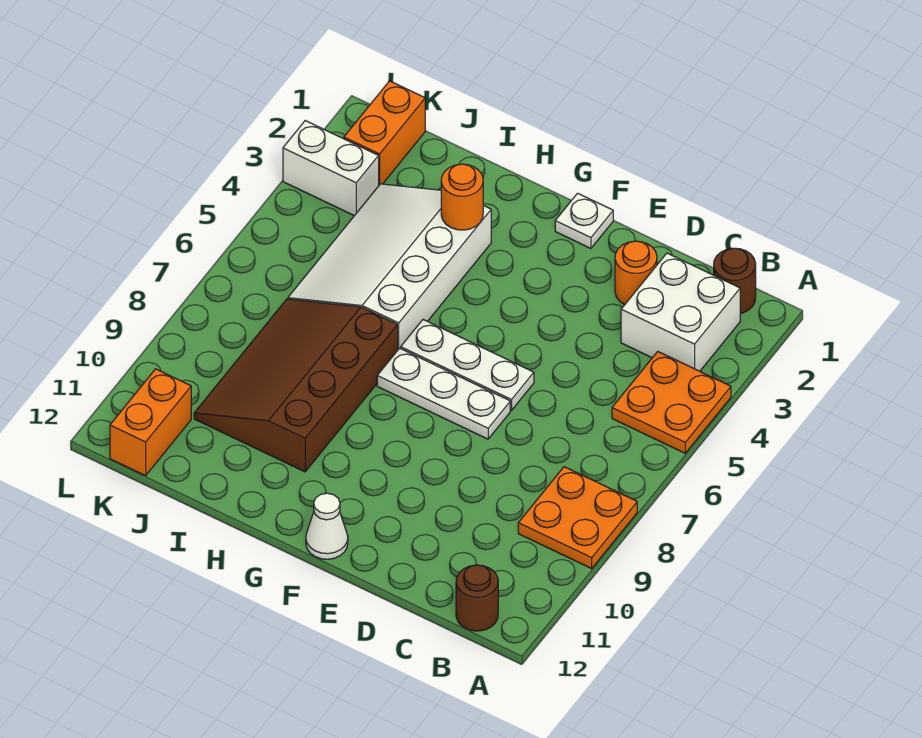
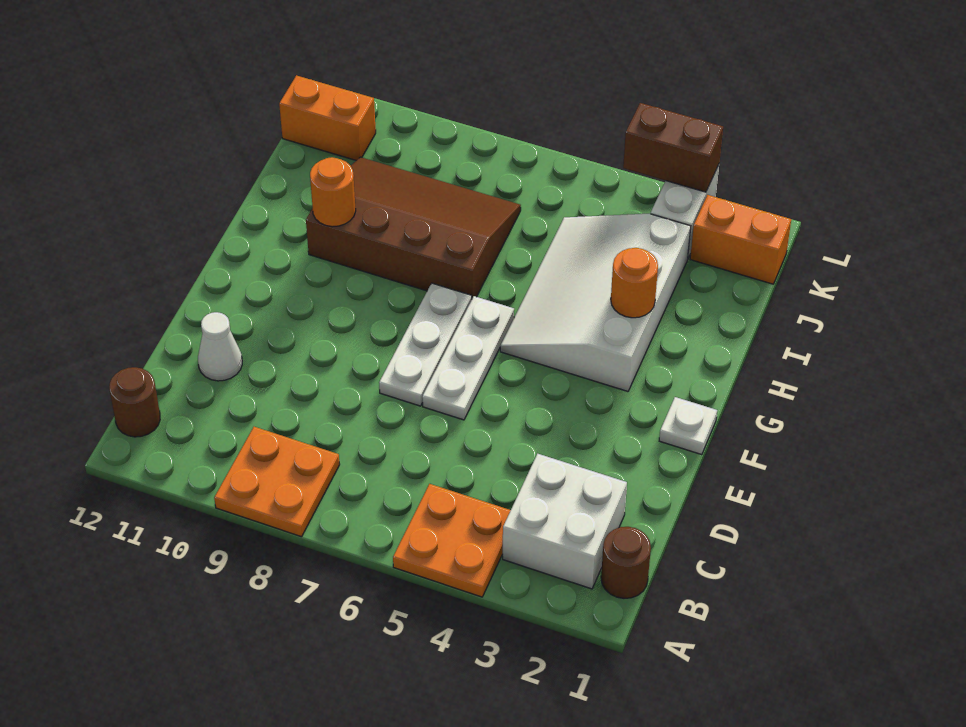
orange 1x1 round brick [615,241,657,305] -> orange 1x1 round brick moved to [310,157,356,227]
white 1x1 cone [306,493,348,559] -> white 1x1 cone moved to [198,312,242,381]
white 3x4 slope [288,184,491,349] -> white 3x4 slope turned to [500,214,691,391]
none -> brown 1x2 brick [623,103,723,192]

